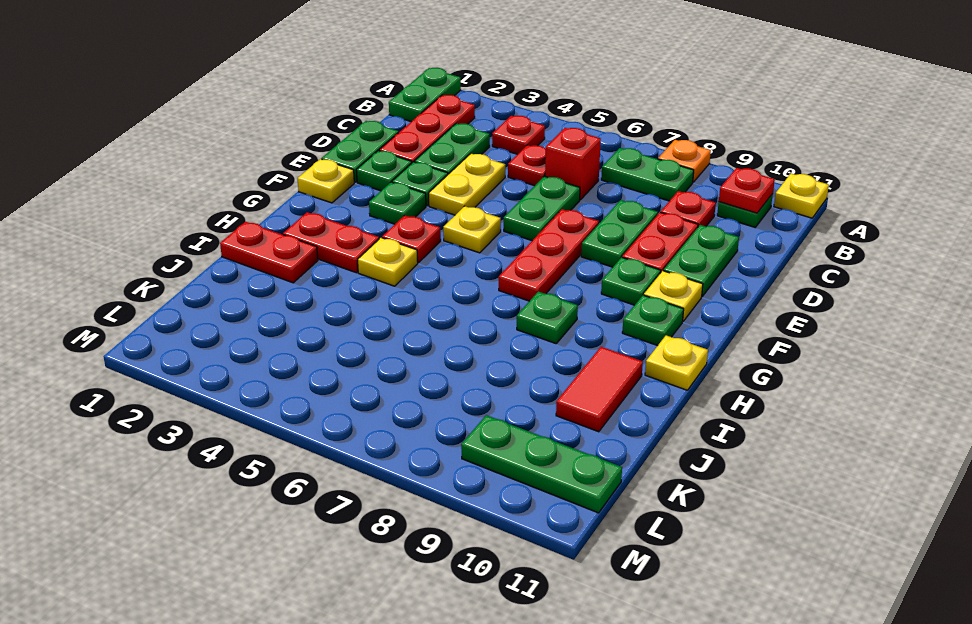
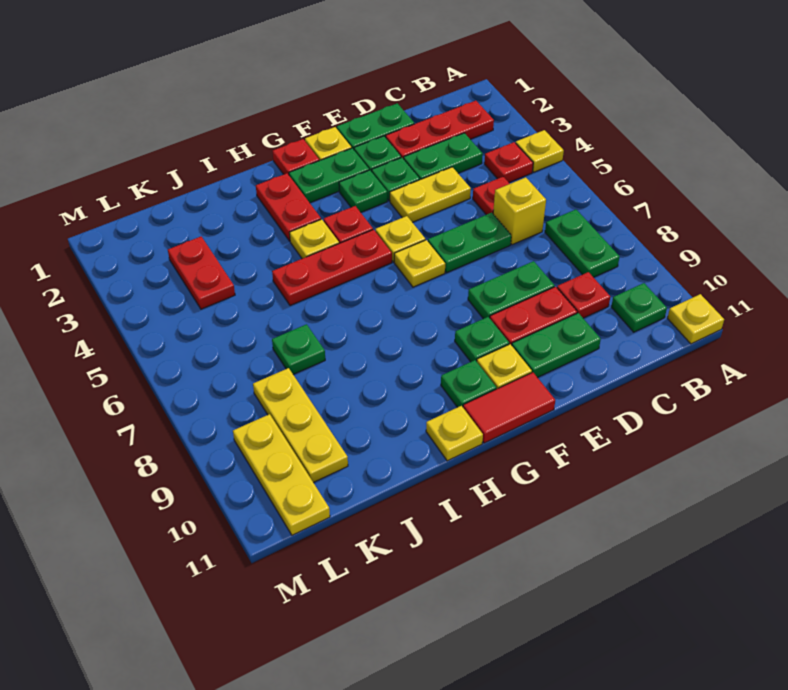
green 1x2 plate [389,68,461,122] -> green 1x2 plate moved to [289,148,369,203]
none -> yellow 1x1 plate [516,130,564,172]
orange 1x1 plate [658,140,711,182] -> none
red 1x1 plate [719,168,775,213] -> red 1x1 plate moved to [273,139,319,175]
red 1x1 brick [545,128,601,200] -> yellow 1x1 brick [493,177,546,245]
red 1x3 plate [499,209,599,301] -> red 1x3 plate moved to [272,230,392,306]
none -> yellow 1x1 plate [394,240,445,287]
green 1x1 plate [517,292,578,344] -> green 1x1 plate moved to [272,324,325,374]
red 1x2 plate [220,222,318,283] -> red 1x2 plate moved to [168,237,235,309]
red 1x2 tile [556,347,643,432] -> red 1x2 tile moved to [463,372,555,443]
none -> yellow 1x3 plate [253,368,348,483]
green 1x3 plate [461,415,622,513] -> yellow 1x3 plate [233,414,330,535]

